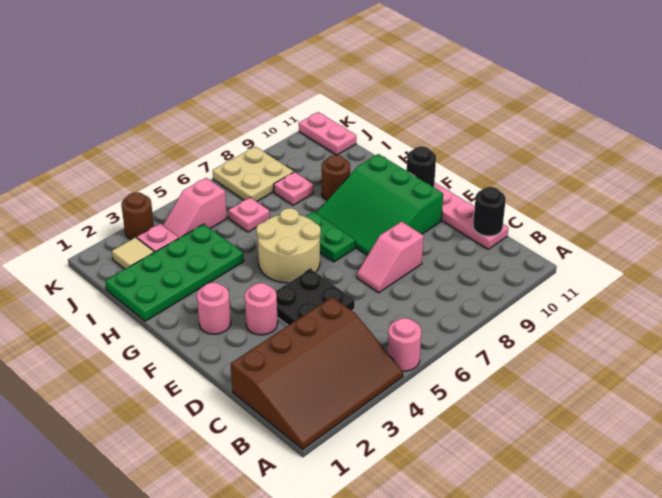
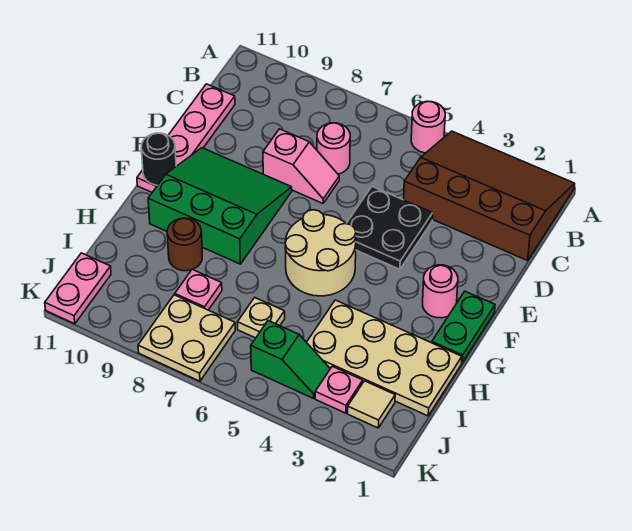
black 1x1 round brick [473,187,506,236] -> none
pink 1x1 round brick [245,283,278,335] -> pink 1x1 round brick moved to [317,123,350,174]
green 3x3 slope [316,154,443,255] -> green 3x3 slope turned to [148,148,292,264]
green 1x2 plate [305,212,355,262] -> green 1x2 plate moved to [432,291,495,363]
green 2x4 plate [105,224,244,321] -> tan 2x4 plate [307,300,462,416]
pink 1x1 plate [228,197,270,232] -> tan 1x1 plate [238,297,285,338]
pink 1x2 slope [163,178,227,238] -> green 1x2 slope [251,321,330,398]
brown 1x1 round brick [121,192,154,240] -> none

